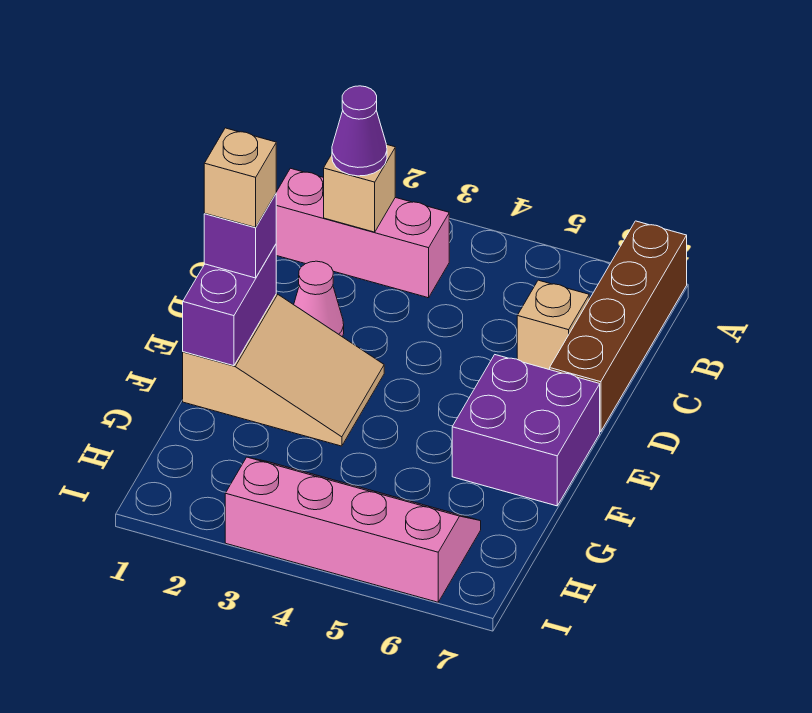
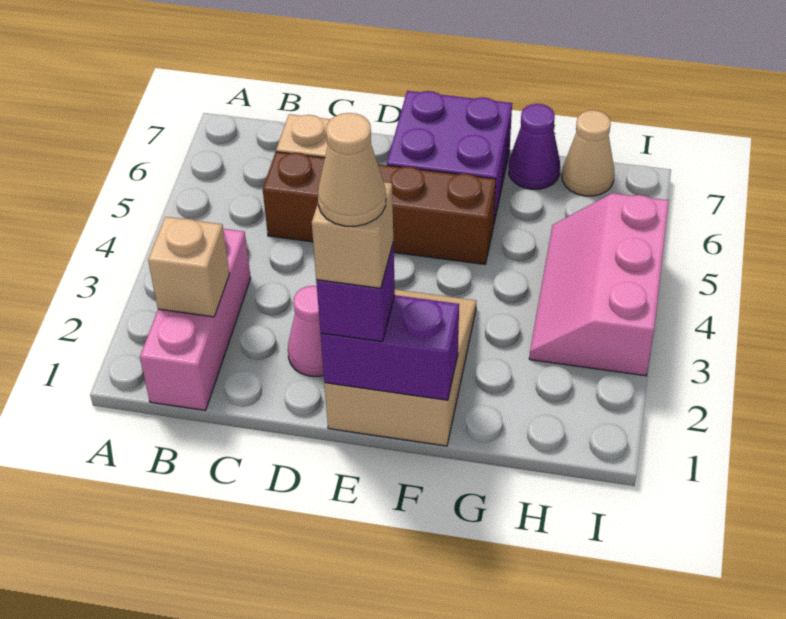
brown 1x4 brick [550,221,687,432] -> brown 1x4 brick moved to [263,152,496,264]
purple 1x1 cone [332,86,387,176] -> purple 1x1 cone moved to [509,104,560,189]
none -> tan 1x1 cone [318,113,386,226]
pink 2x4 slope [225,457,481,602] -> pink 2x3 slope [529,193,669,376]
none -> tan 1x1 cone [562,110,614,196]

